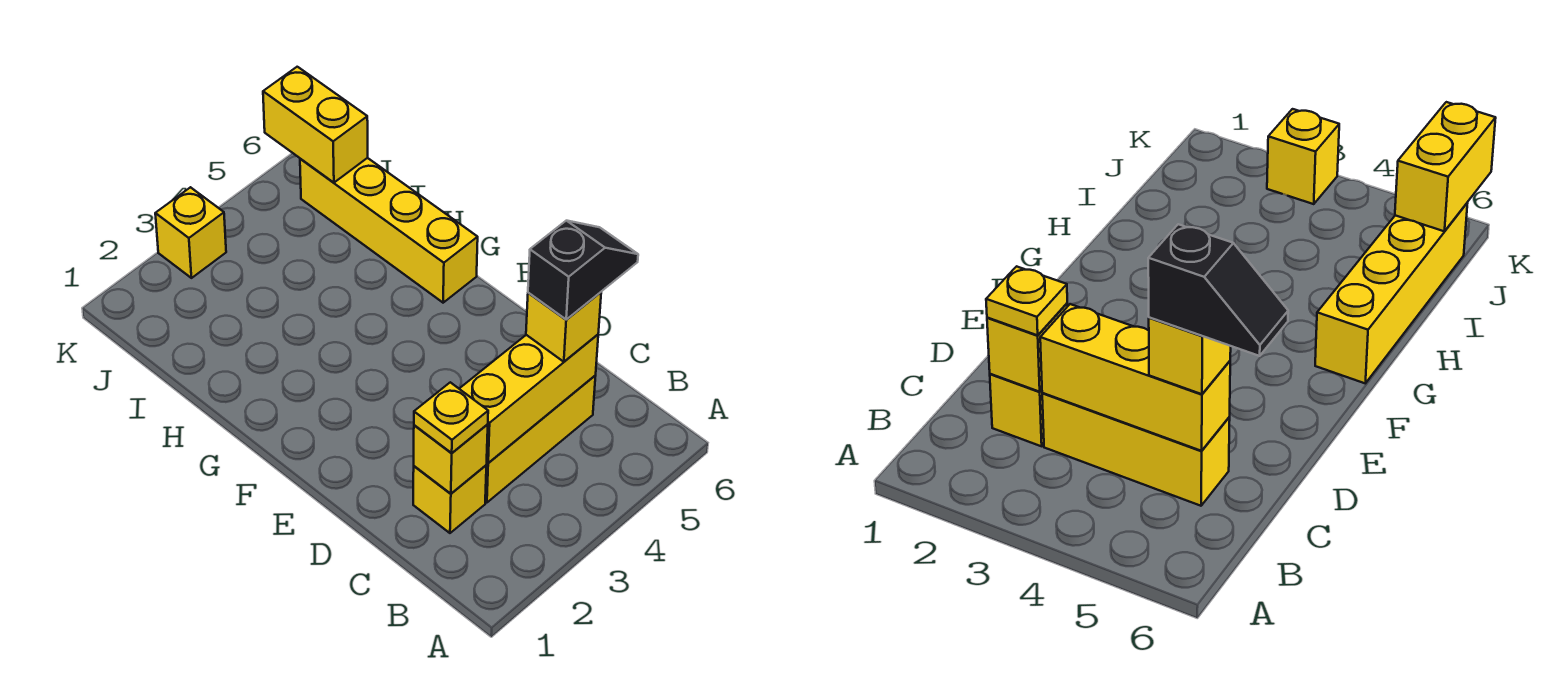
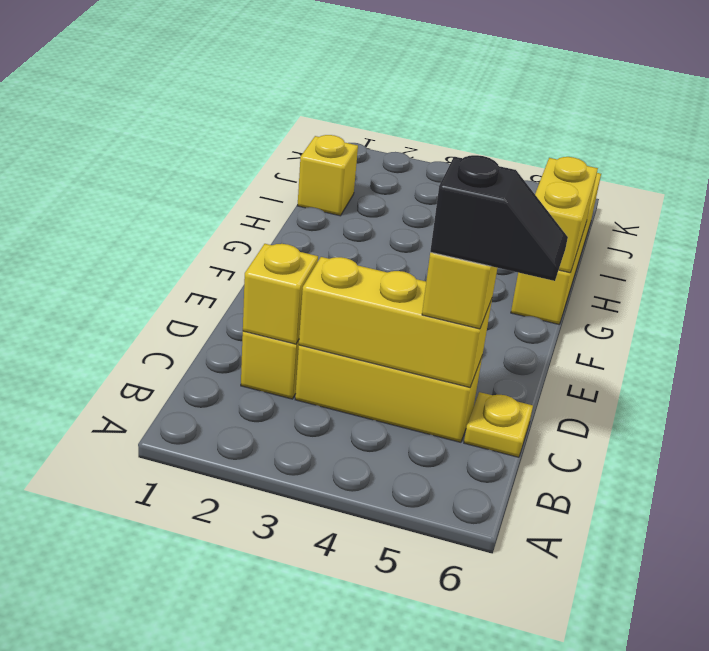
yellow 1x1 plate [414,382,488,453] -> yellow 1x1 plate moved to [464,392,533,457]
yellow 1x2 brick [263,67,368,183] -> yellow 1x2 brick moved to [535,157,598,273]
yellow 1x1 brick [155,187,226,278] -> yellow 1x1 brick moved to [298,135,358,216]

